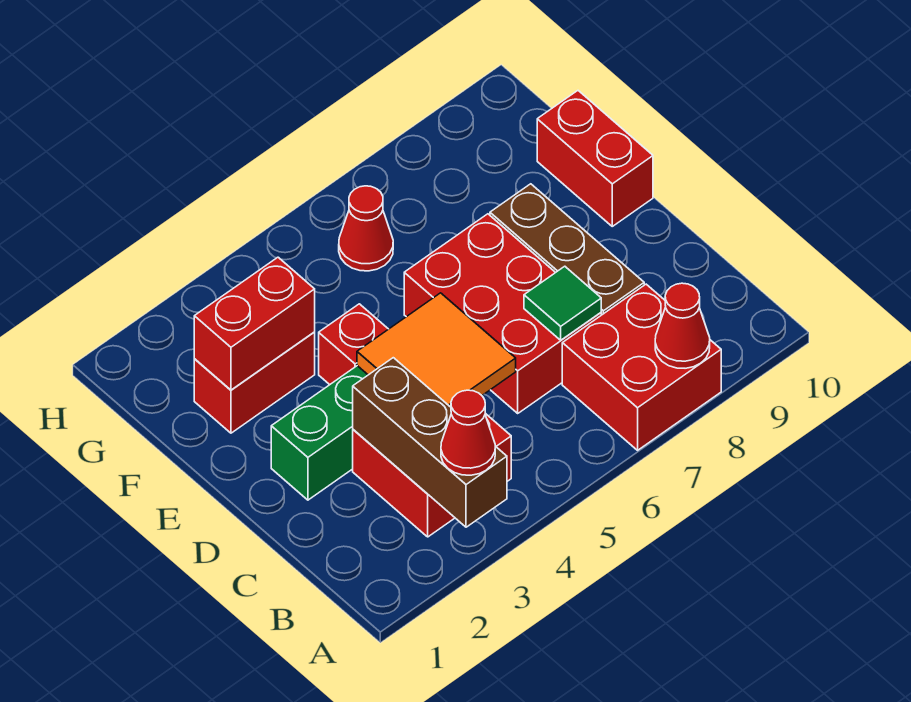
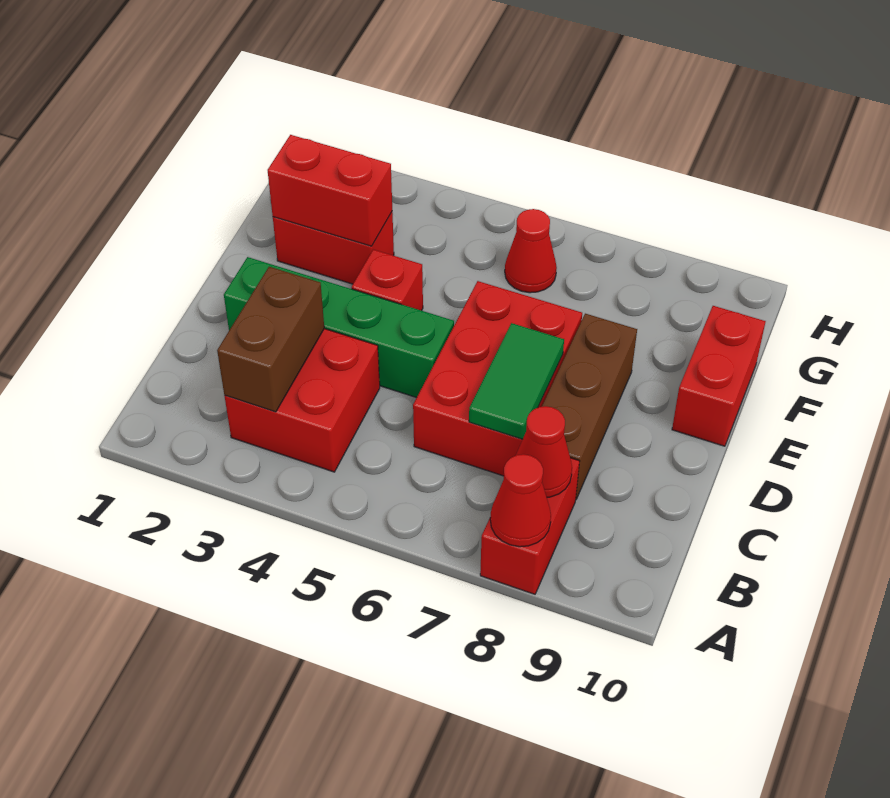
brown 1x3 brick [353,358,507,527] -> brown 1x2 brick [217,267,324,412]
red 1x1 cone [441,390,495,475] -> red 1x1 cone moved to [516,406,572,497]
red 2x2 brick [562,284,721,450] -> red 1x2 brick [480,458,579,594]
orange 2x2 tile [357,293,516,407] -> none
green 1x1 tile [524,266,601,340] -> green 1x2 tile [469,323,564,439]

